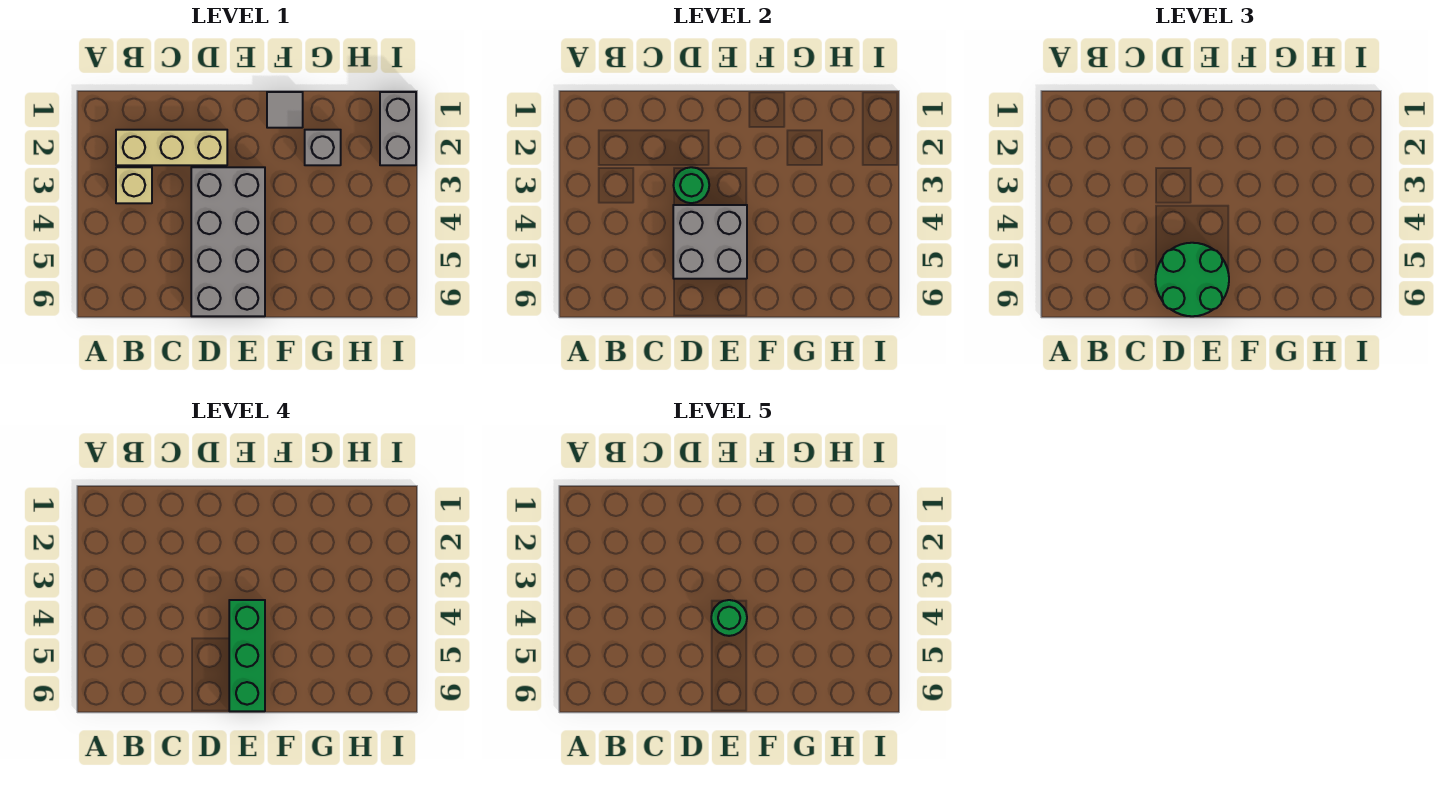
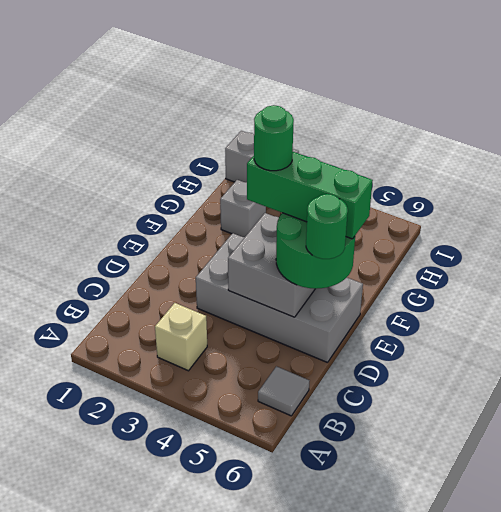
tan 1x3 brick [116,130,227,165] -> none
green 1x1 round brick [673,167,709,203] -> green 1x1 round brick moved to [306,194,348,259]
grey 1x1 tile [267,92,303,128] -> grey 1x1 tile moved to [258,366,309,416]

